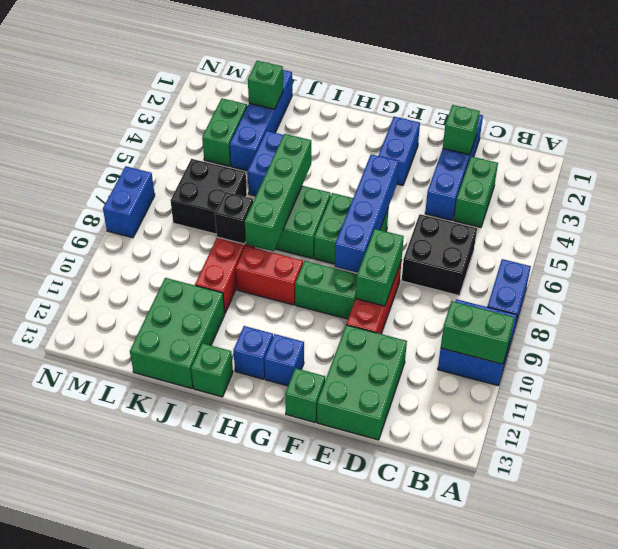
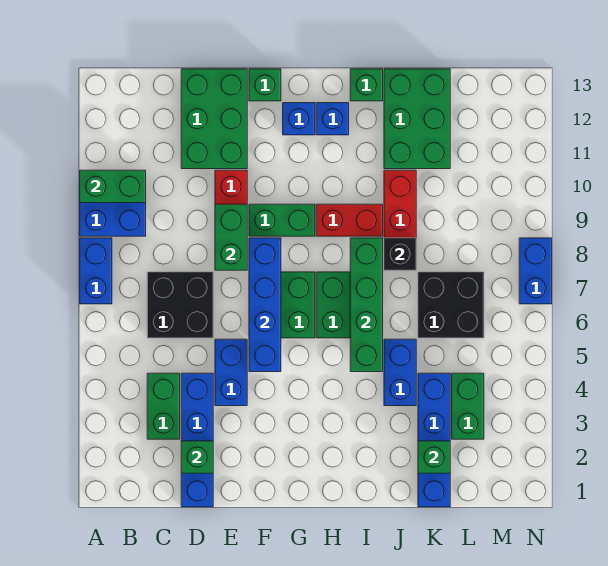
blue 1x2 brick [378,117,420,185] -> blue 1x2 brick moved to [215,339,247,406]

